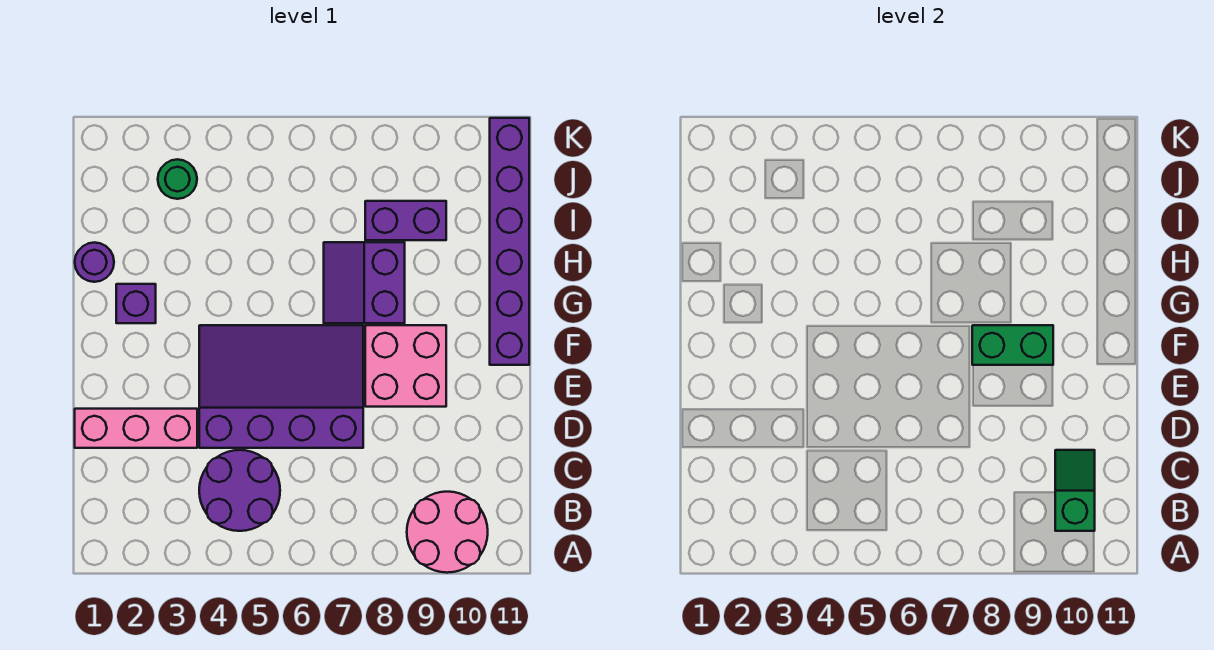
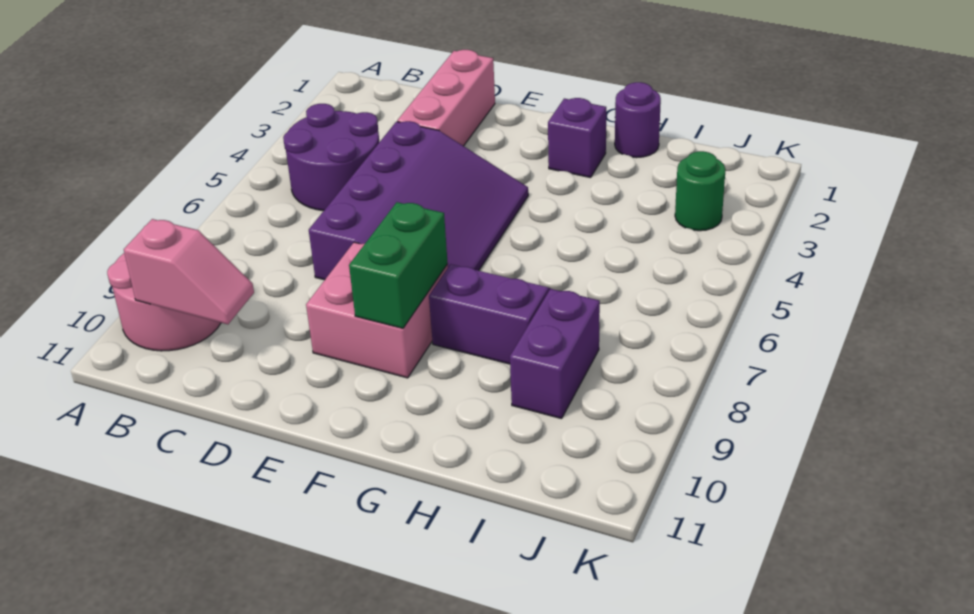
green 1x2 slope [1055,450,1095,531] -> pink 1x2 slope [124,219,254,324]
purple 1x6 brick [490,118,529,365] -> none

